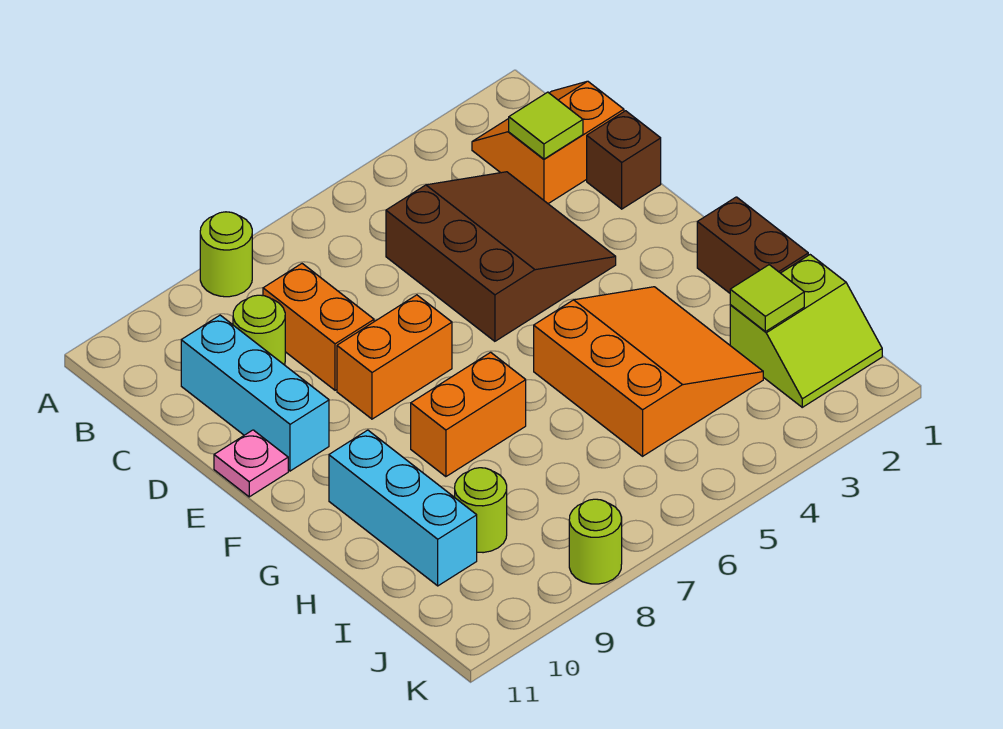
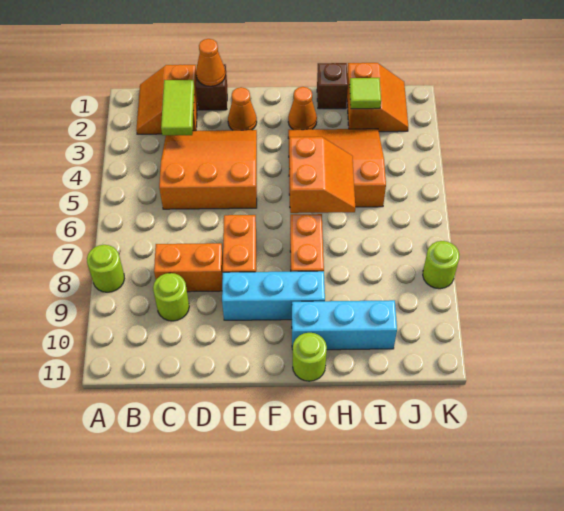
lime 1x1 tile [509,92,583,159] -> lime 1x2 tile [161,80,194,135]
brown 3x3 slope [386,172,616,341] -> orange 3x3 slope [159,130,257,209]
cyan 1x3 brick [181,315,329,471] -> cyan 1x3 brick moved to [222,271,325,320]
none -> orange 1x1 cone [196,39,225,86]
none -> orange 1x1 cone [228,87,257,130]
pink 1x1 plate [214,430,288,497] -> none
brown 1x2 brick [697,197,808,293] -> brown 1x1 brick [317,63,348,109]
none -> orange 1x1 cone [288,87,317,130]
none -> orange 2x2 slope [289,137,355,213]
lime 2x2 slope [730,255,882,407] -> orange 2x2 slope [347,63,408,132]
lime 1x1 round brick [455,468,507,553] -> lime 1x1 round brick moved to [293,333,327,381]

